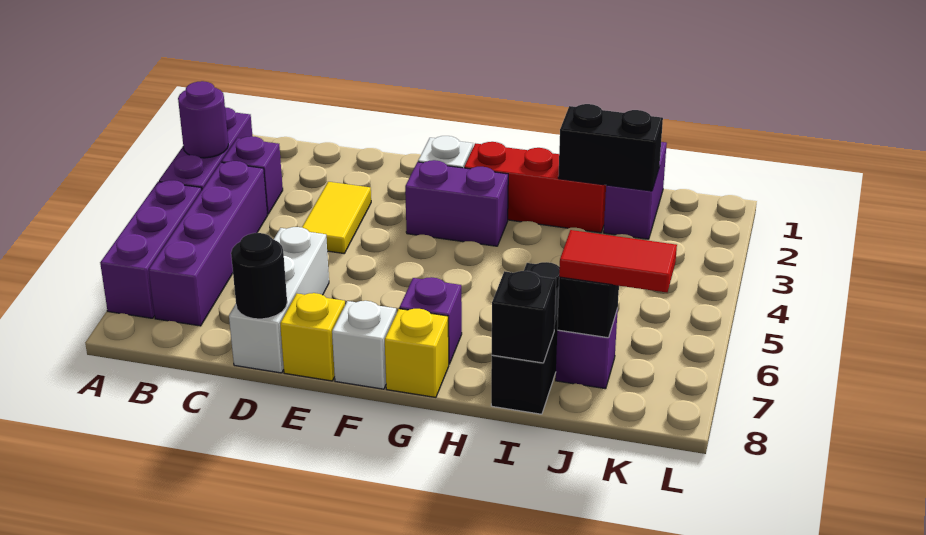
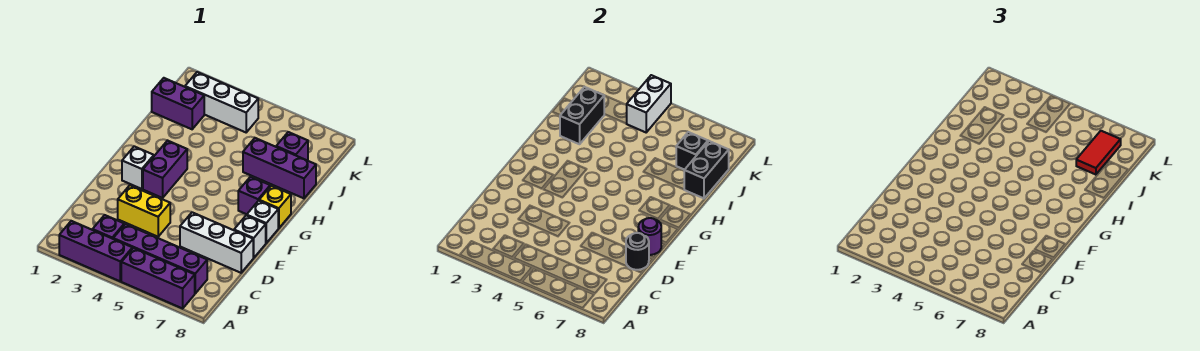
purple 1x1 round brick [178,81,228,158] -> purple 1x1 round brick moved to [638,218,661,255]
yellow 1x2 tile [302,182,371,253] -> yellow 1x2 brick [118,185,170,237]
yellow 1x1 brick [280,293,345,381] -> white 1x1 brick [234,215,266,258]
red 1x3 brick [464,142,606,233] -> none
black 1x3 brick [491,262,560,414] -> purple 1x3 brick [243,138,316,198]
black 1x1 brick [492,271,556,363] -> black 1x2 brick [684,141,729,198]
none -> white 1x3 brick [185,72,258,132]
none -> white 1x2 brick [627,75,671,132]

